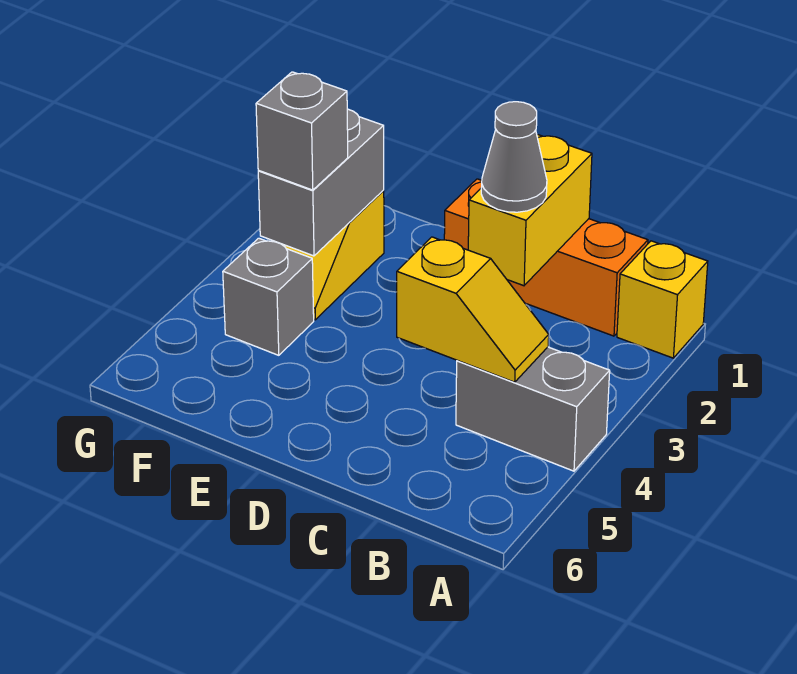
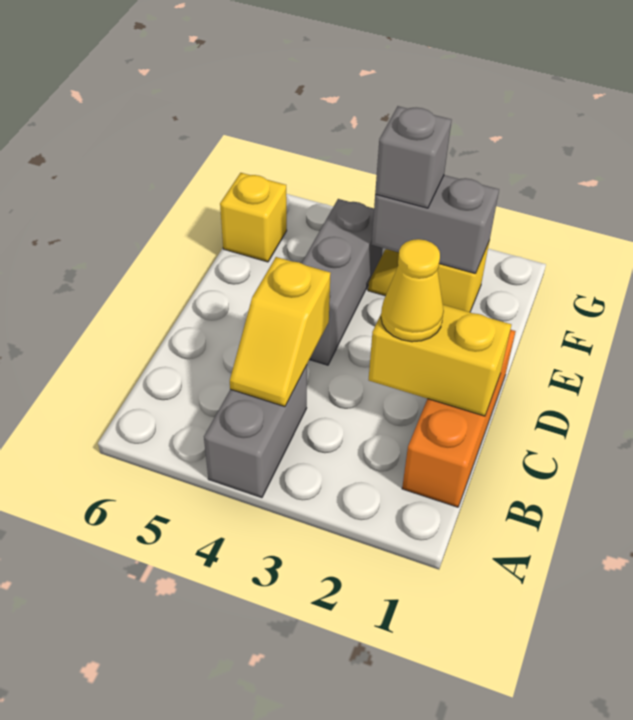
yellow 1x1 brick [617,241,708,358] -> yellow 1x1 brick moved to [220,173,287,262]
grey 1x1 cone [481,102,547,212] -> yellow 1x1 cone [381,239,444,342]
grey 1x1 brick [223,238,314,355] -> grey 1x3 brick [302,199,383,365]

